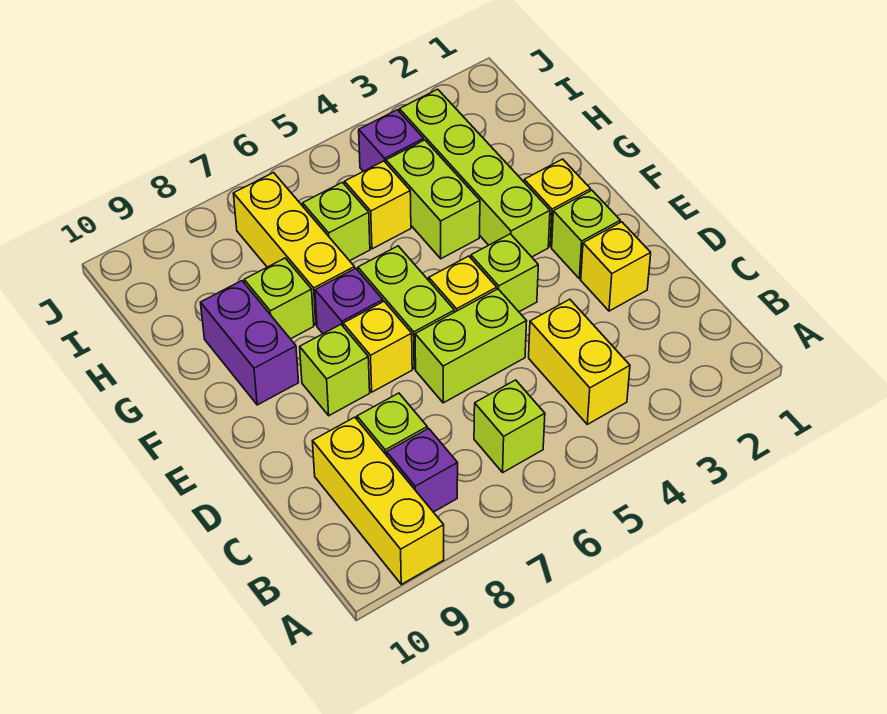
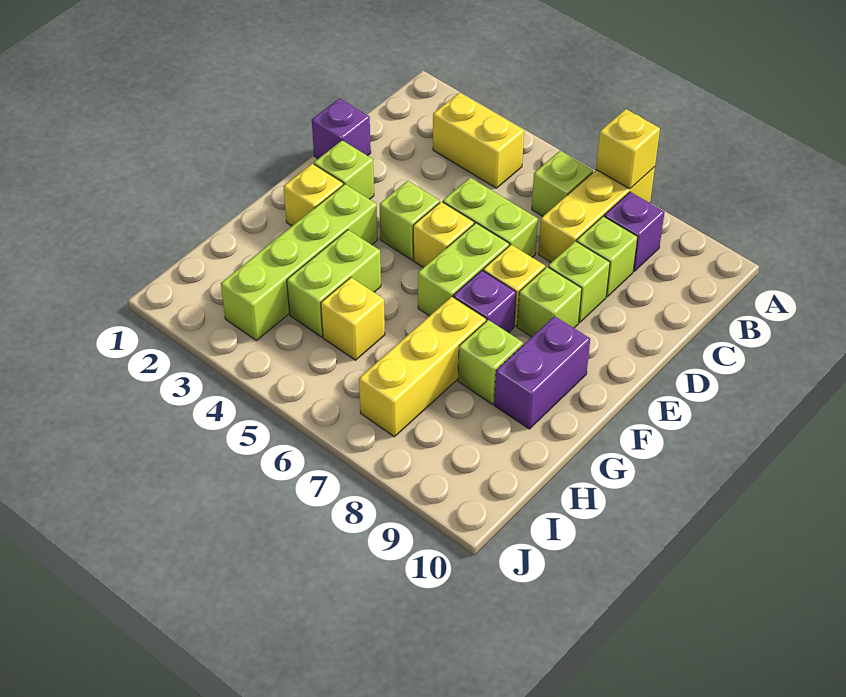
yellow 1x3 brick [312,417,444,584] -> yellow 1x3 brick moved to [538,167,655,263]
yellow 1x2 brick [529,299,630,424] -> yellow 1x2 brick turned to [433,93,524,188]
yellow 1x1 brick [581,222,651,311] -> yellow 1x1 brick moved to [596,109,660,189]
lime 1x1 brick [303,182,370,261] -> lime 1x1 brick moved to [548,241,610,323]
purple 1x1 brick [359,110,424,171] -> purple 1x1 brick moved to [312,98,371,159]

